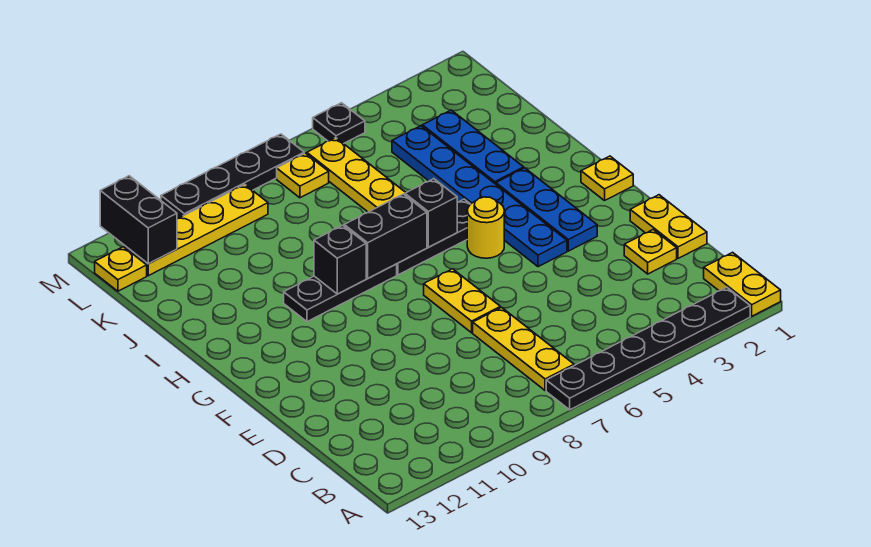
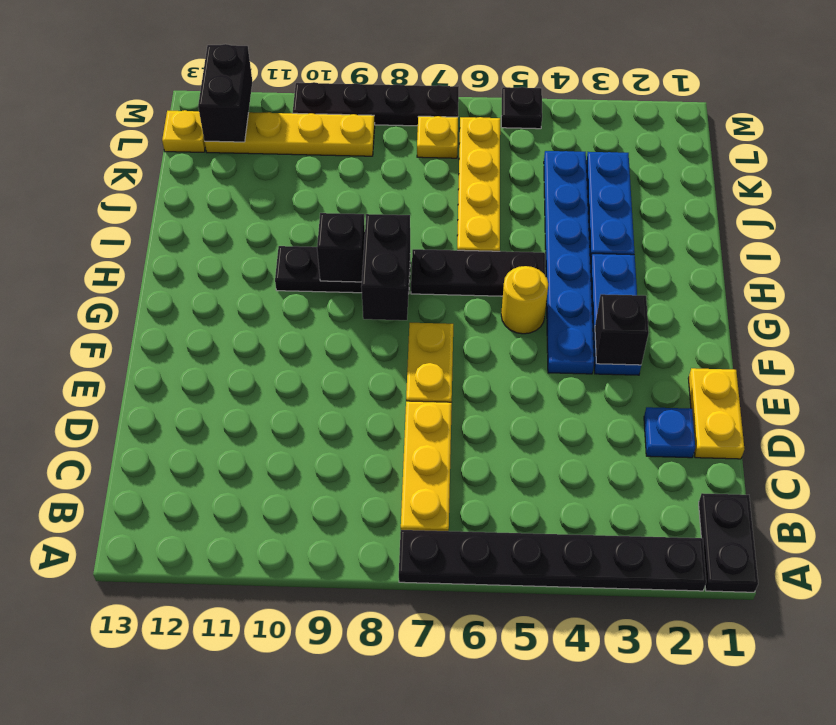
yellow 1x2 plate [704,252,781,316] -> black 1x2 plate [699,493,758,592]
yellow 1x1 plate [624,230,677,274] -> blue 1x1 plate [644,407,695,458]
yellow 1x1 plate [581,156,633,201] -> none
black 1x1 brick [405,179,457,247] -> black 1x1 brick moved to [595,294,649,365]
black 1x2 brick [344,194,427,278] -> black 1x2 brick turned to [361,214,410,320]

